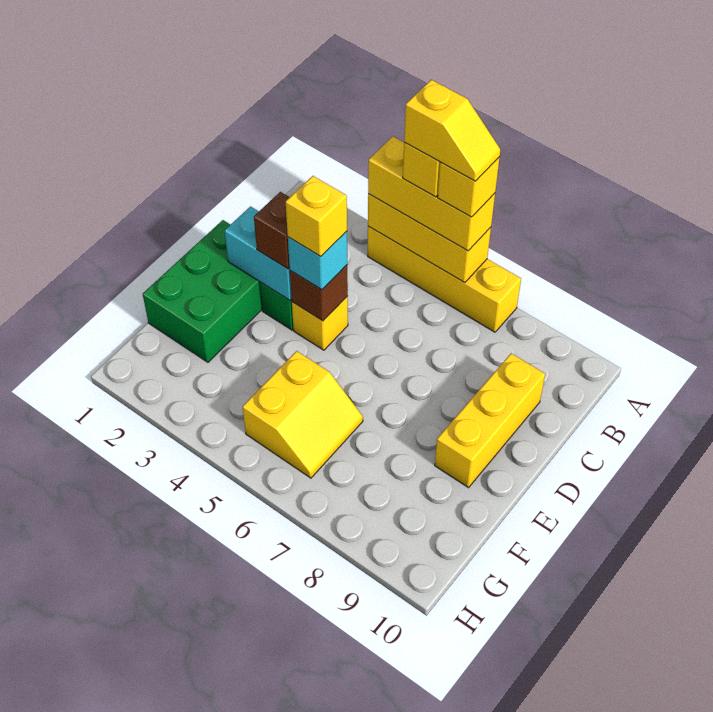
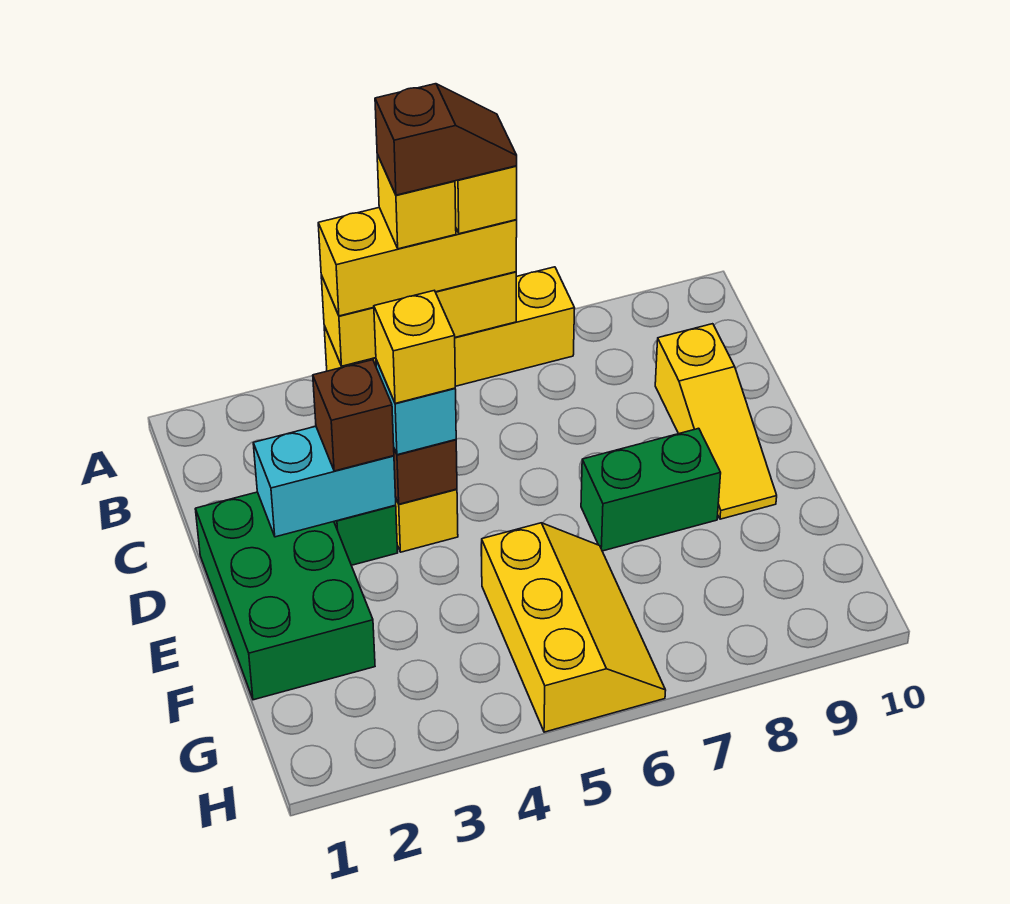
yellow 1x2 slope [404,80,500,181] -> brown 1x2 slope [375,84,517,195]
yellow 1x3 brick [435,353,545,488] -> yellow 1x3 slope [655,324,777,519]
none -> green 1x2 brick [581,428,721,551]
yellow 2x2 slope [243,351,363,478] -> yellow 2x3 slope [482,523,666,732]

